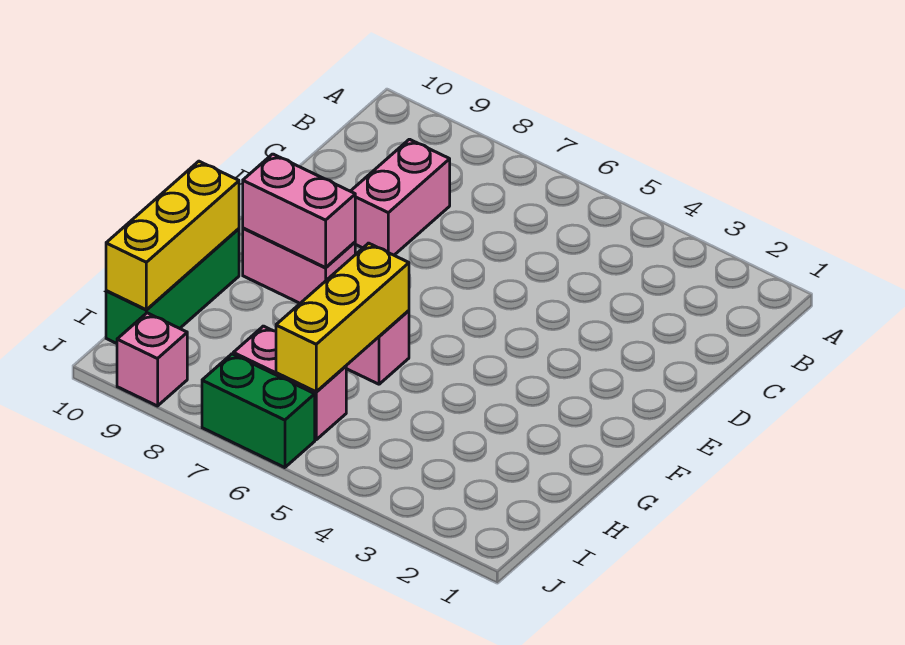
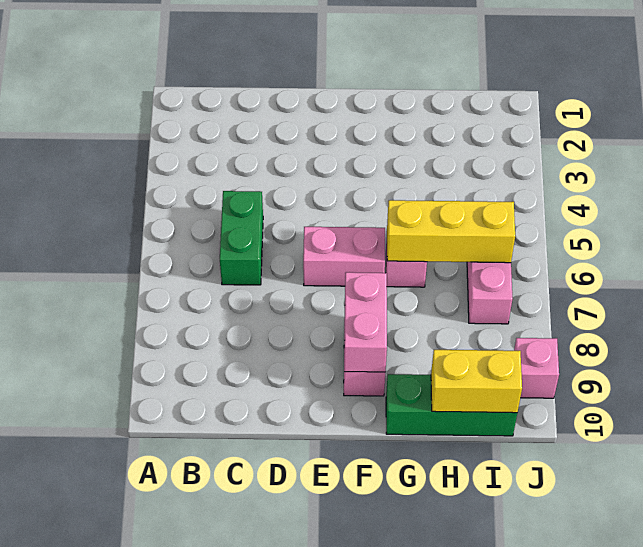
pink 1x2 brick [351,139,450,255] -> pink 1x2 brick moved to [303,227,385,286]
yellow 1x3 brick [106,161,239,310] -> yellow 1x2 brick [431,350,522,413]
green 1x2 brick [202,354,315,468] -> green 1x2 brick moved to [220,191,263,285]

